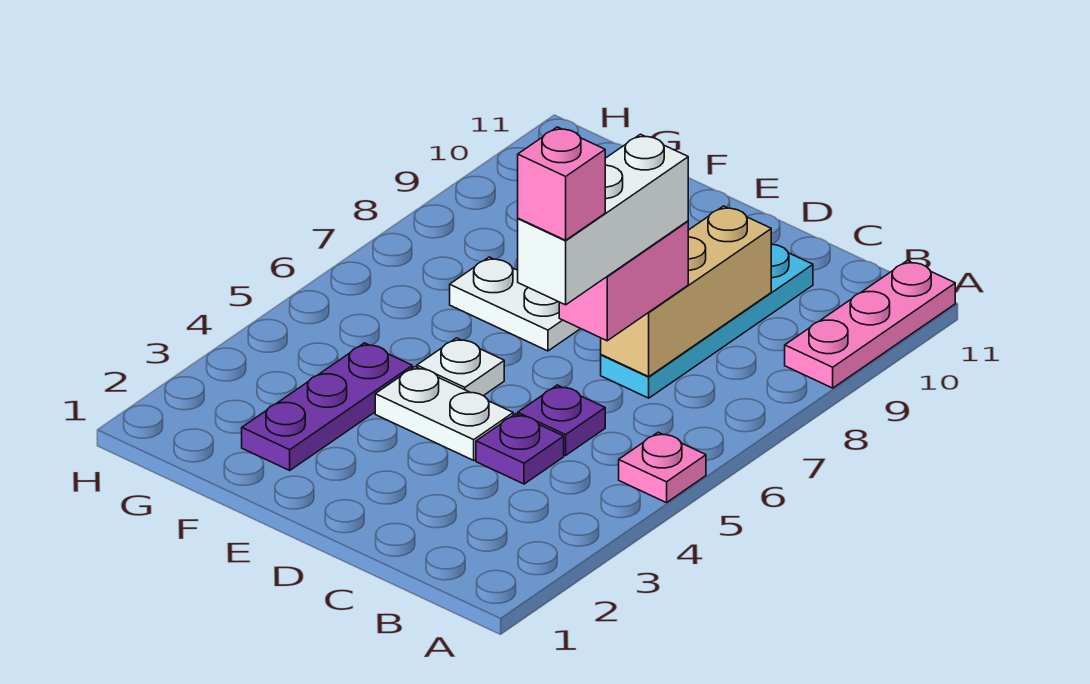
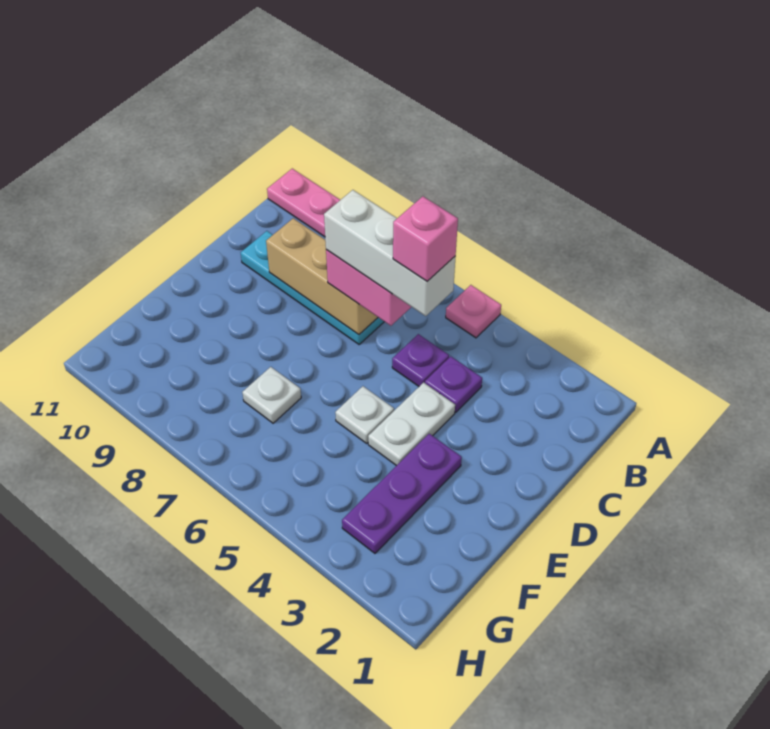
white 1x2 plate [450,257,580,351] -> white 1x1 plate [242,367,301,423]
purple 1x3 plate [242,343,412,470] -> purple 1x3 plate turned to [342,434,462,553]

